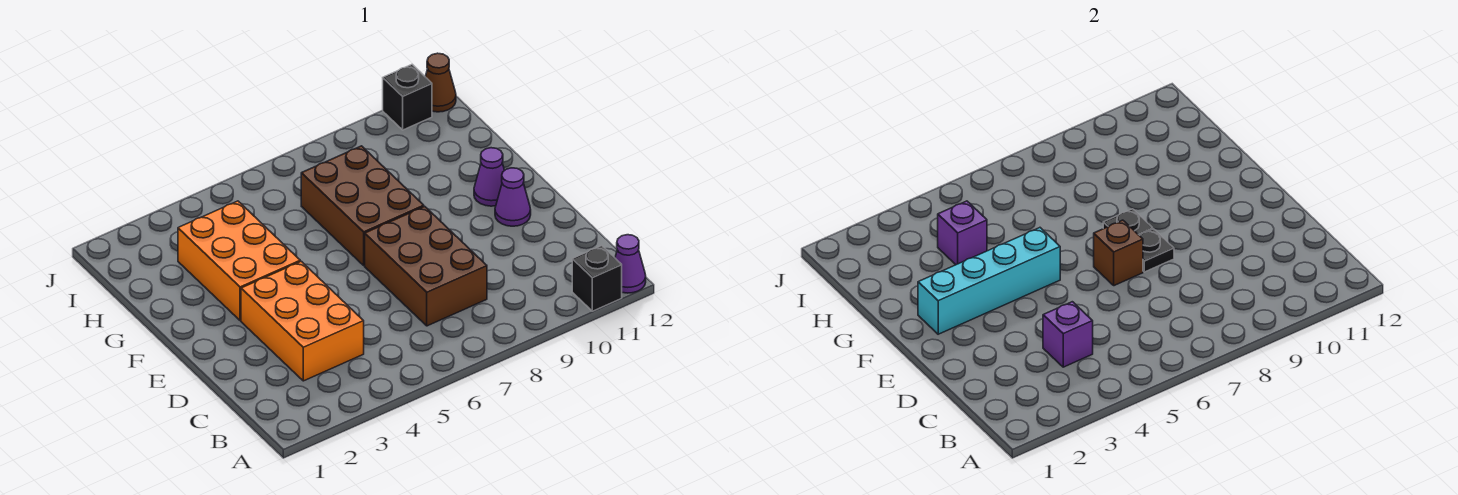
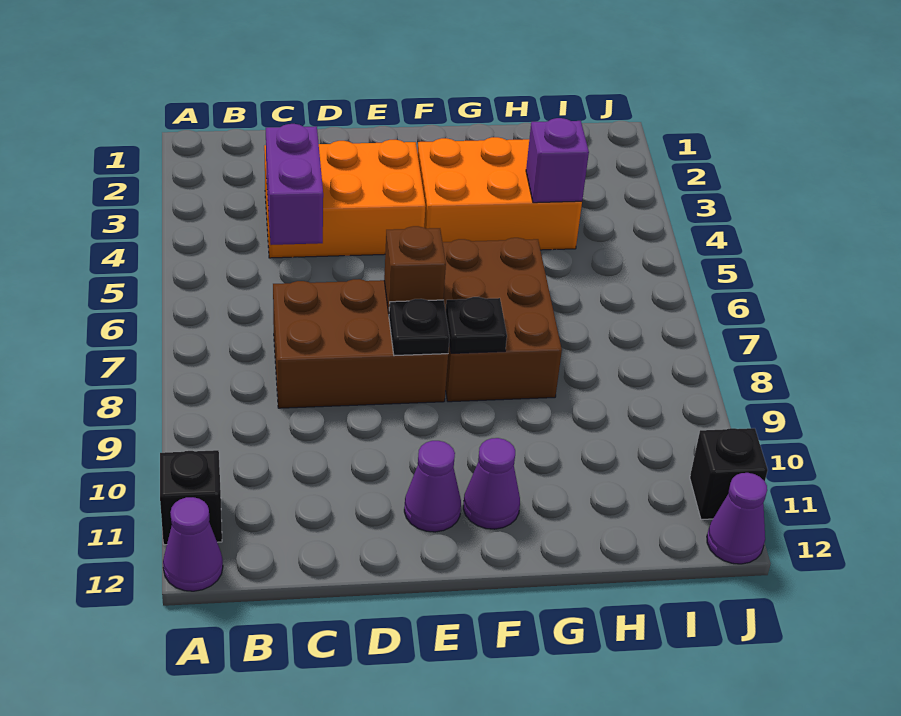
purple 1x1 brick [1043,302,1093,367] -> purple 1x2 brick [266,124,323,245]
cyan 1x4 brick [918,228,1060,334] -> none
brown 2x3 brick [301,146,424,265] -> brown 2x3 brick turned to [442,238,562,402]
brown 1x1 cone [425,53,456,112] -> purple 1x1 cone [707,473,767,564]

